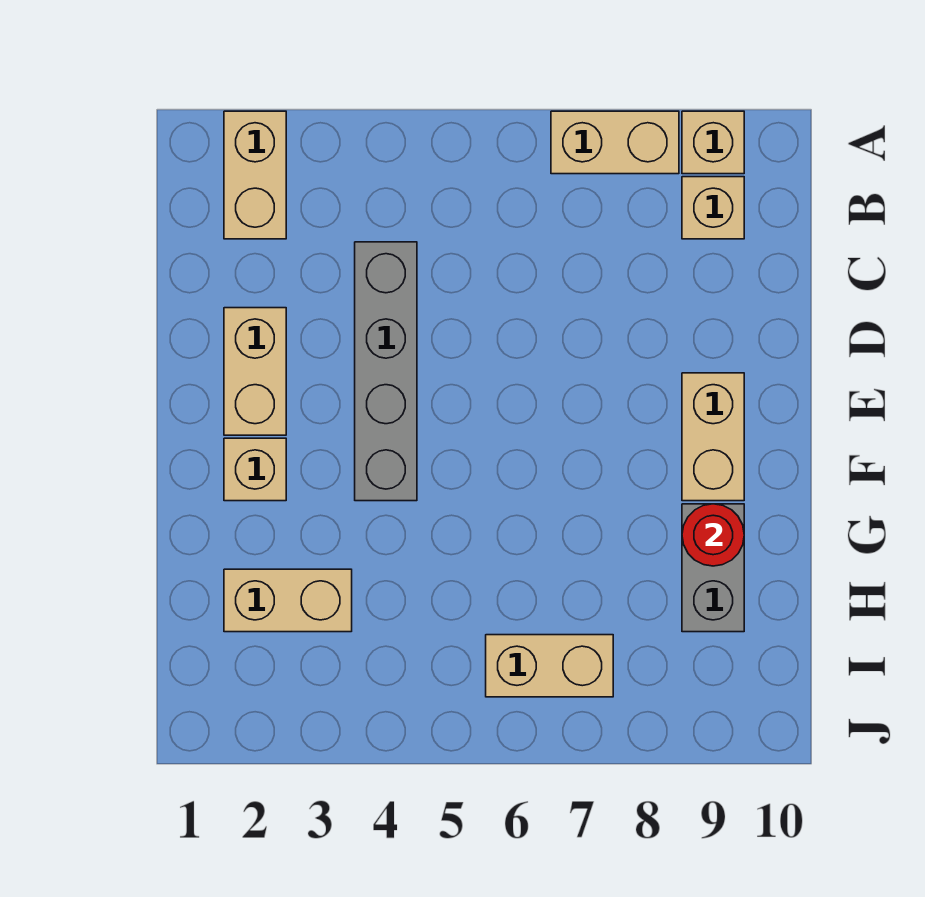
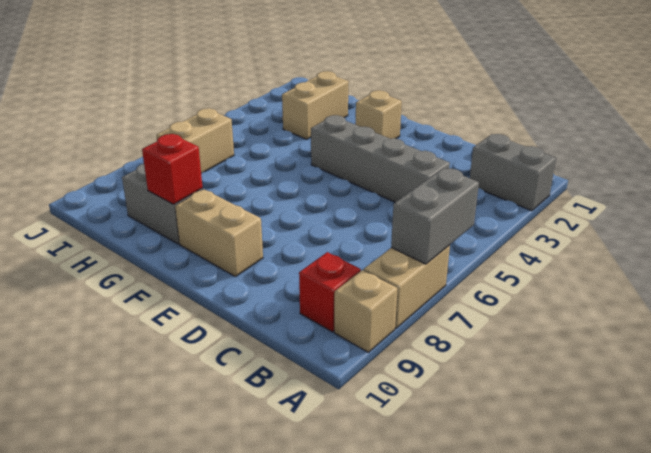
tan 1x2 brick [224,111,286,239] -> grey 1x2 brick [470,134,556,211]
none -> grey 1x2 brick [391,168,479,264]
tan 1x1 brick [682,177,744,239] -> red 1x1 brick [299,252,361,332]
tan 1x2 brick [224,308,286,435] -> none
red 1x1 round brick [682,504,744,566] -> red 1x1 brick [142,134,203,204]

